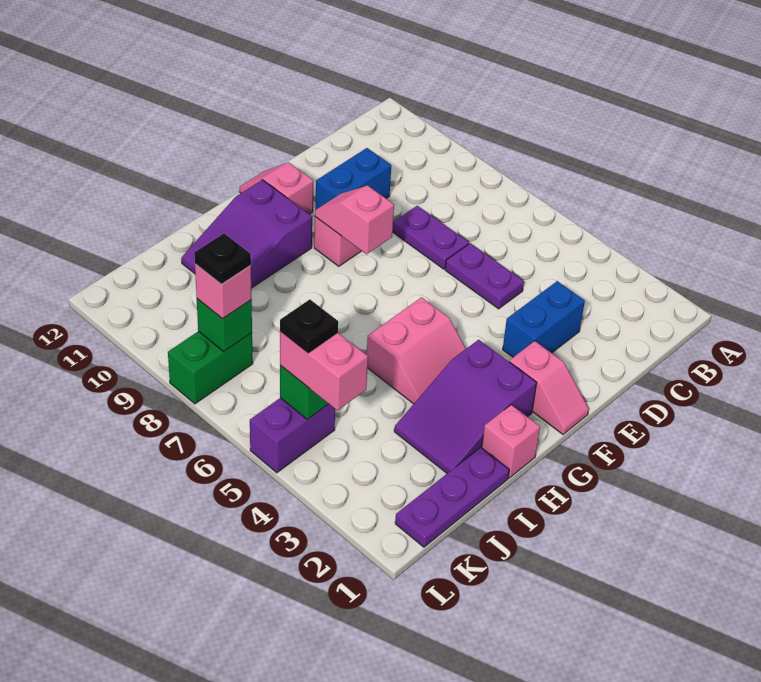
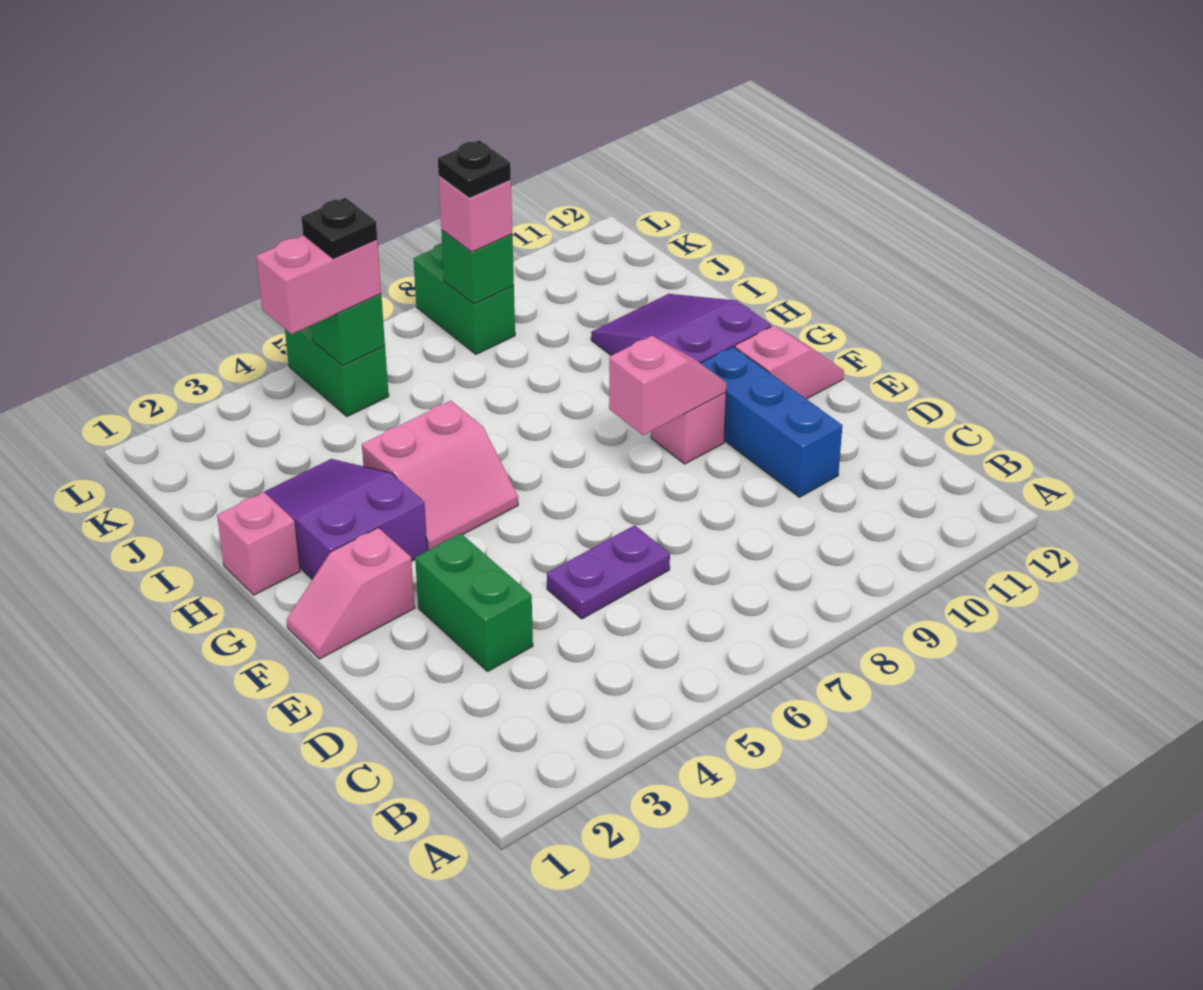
blue 1x2 brick [503,281,585,357] -> green 1x2 brick [415,534,533,671]
purple 1x2 plate [392,206,469,269] -> none
blue 1x2 brick [315,148,391,210] -> blue 1x3 brick [700,347,842,497]
pink 2x2 slope [367,297,466,404] -> pink 2x2 slope turned to [362,401,518,550]
purple 1x3 plate [395,447,509,547] -> none
purple 1x2 brick [250,398,335,473] -> green 1x2 brick [285,326,389,417]

